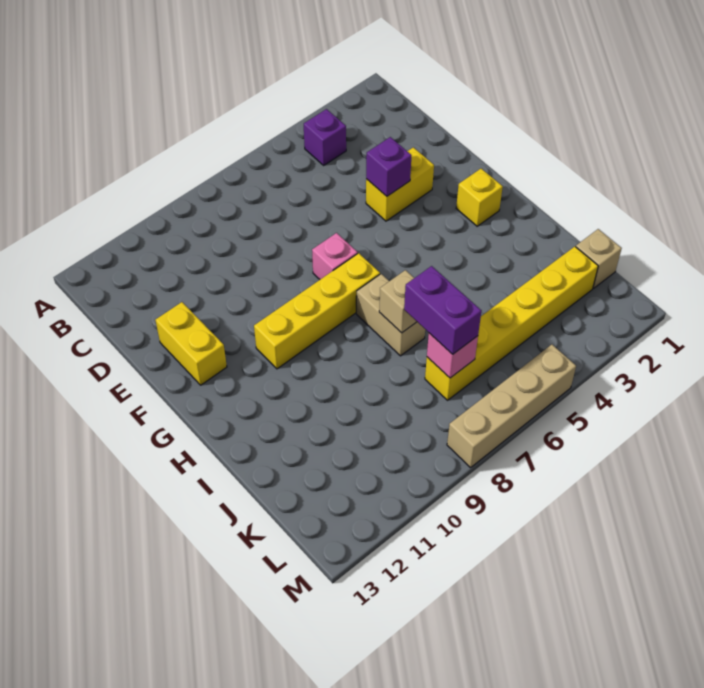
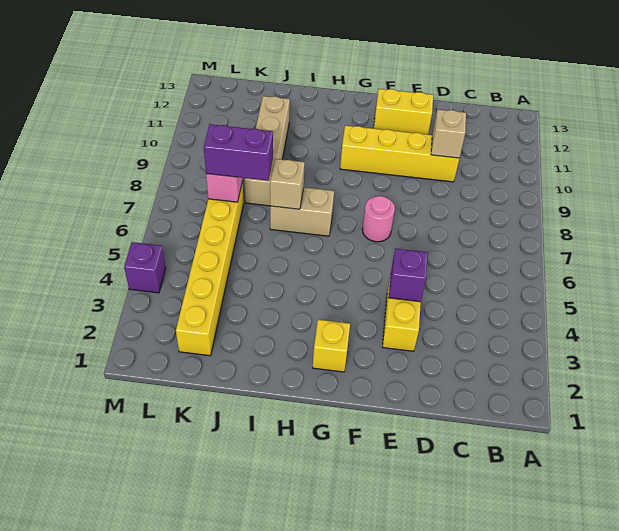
purple 1x1 brick [304,109,346,165] -> purple 1x1 brick moved to [124,242,166,293]
pink 1x1 brick [312,233,358,279] -> pink 1x1 round brick [362,196,395,242]
yellow 1x4 brick [254,253,380,369] -> yellow 1x4 brick turned to [340,125,459,182]
tan 1x1 brick [576,229,622,288] -> tan 1x1 brick moved to [431,109,466,158]
tan 1x4 brick [447,345,576,467] -> tan 1x4 brick moved to [244,96,290,206]

